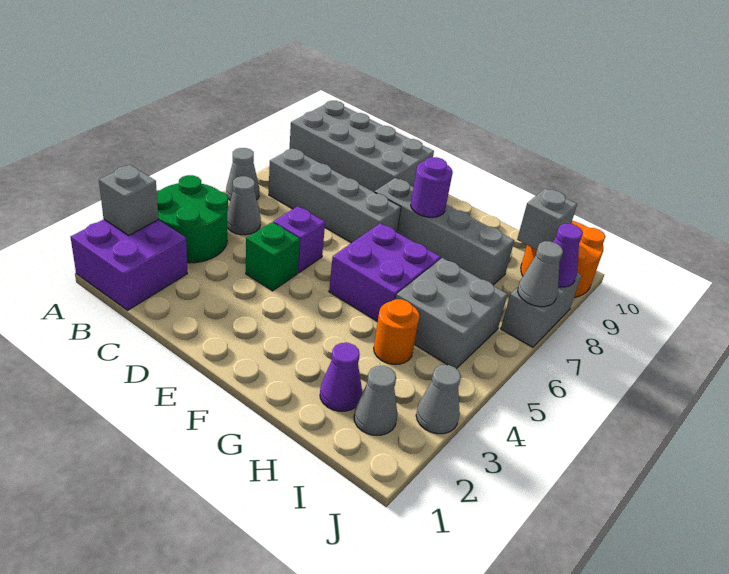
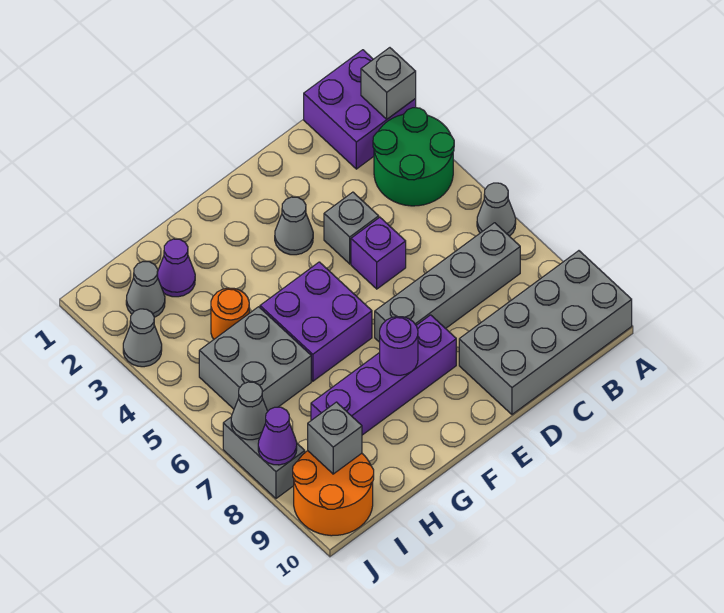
grey 1x1 cone [227,176,261,235] -> grey 1x1 cone moved to [275,197,313,255]
green 1x1 brick [246,222,300,291] -> grey 1x1 brick [324,192,379,264]
grey 1x4 brick [375,178,514,285] -> purple 1x4 brick [311,315,456,435]

